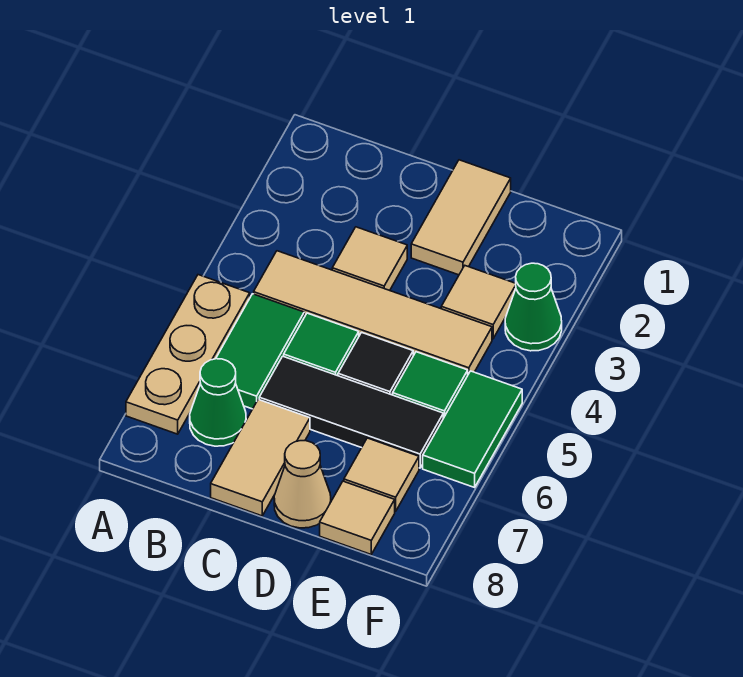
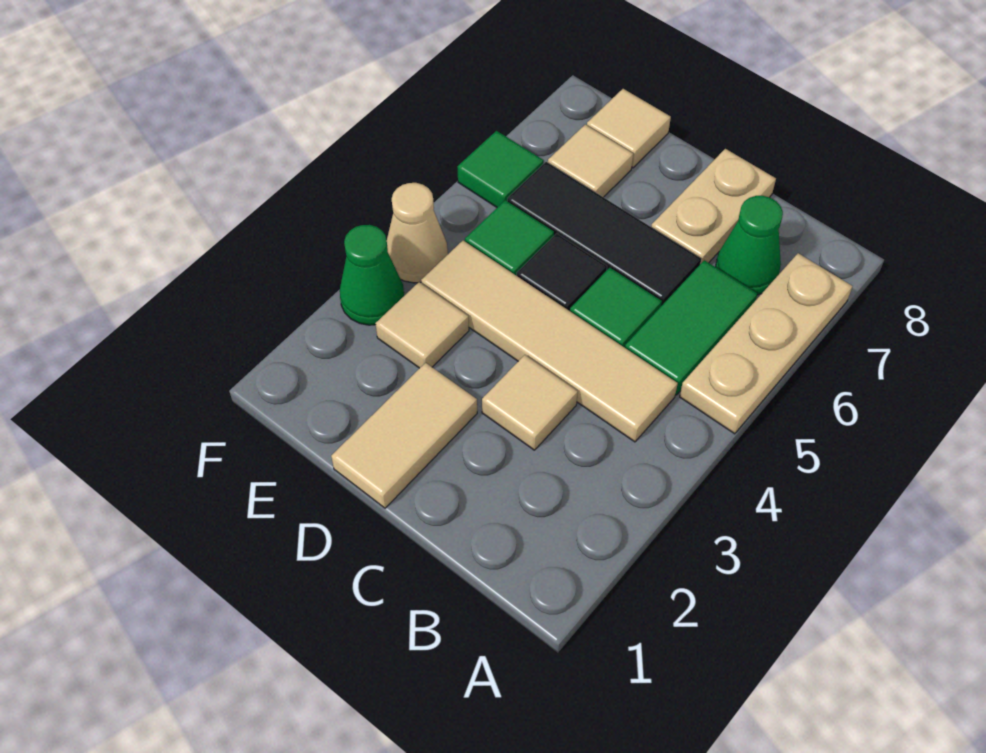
tan 1x2 tile [211,399,310,516] -> tan 1x2 plate [651,149,776,264]
tan 1x1 cone [274,441,331,528] -> tan 1x1 cone moved to [387,183,448,283]
green 1x2 tile [423,371,522,487] -> green 1x1 tile [457,131,544,207]

